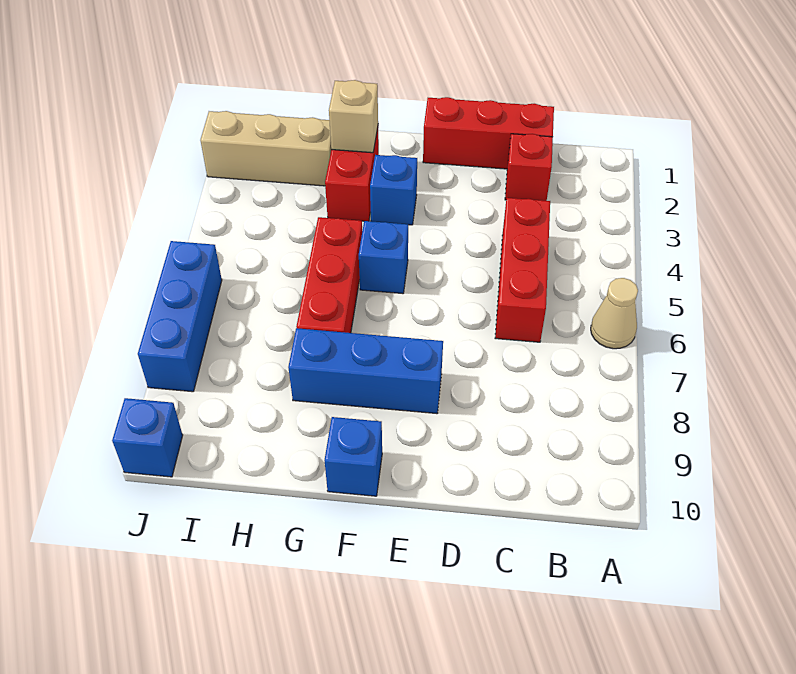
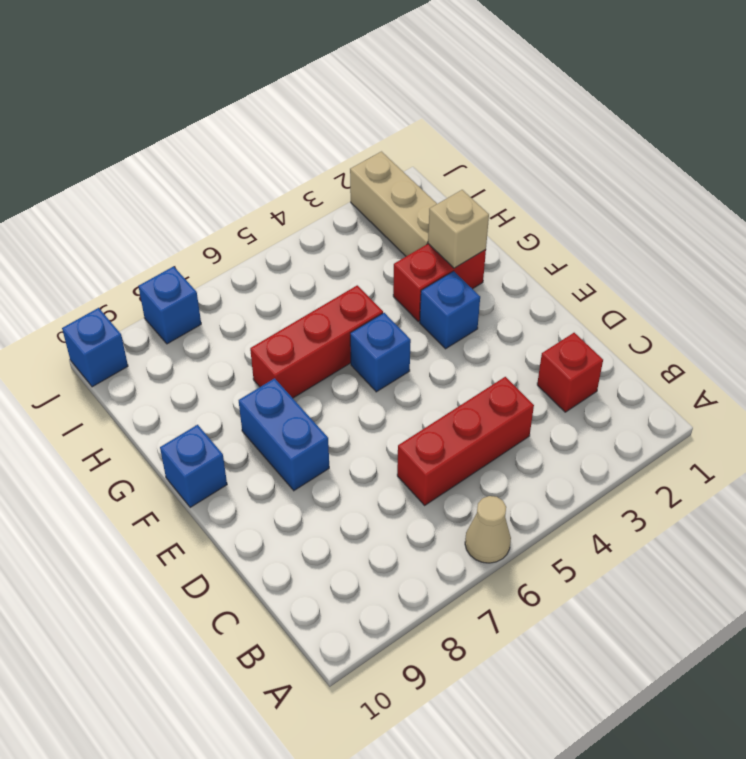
red 1x3 brick [423,97,554,169] -> none
blue 1x3 brick [288,328,443,414] -> blue 1x2 brick [239,378,329,490]
blue 1x3 brick [138,241,222,392] -> blue 1x1 brick [138,266,201,344]

